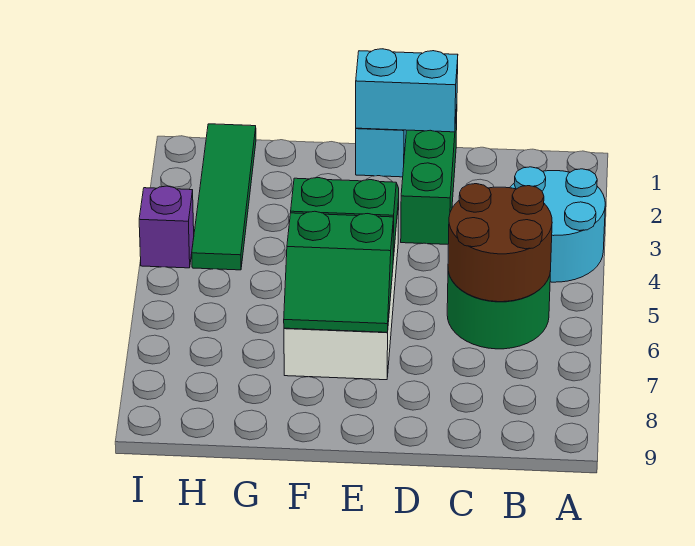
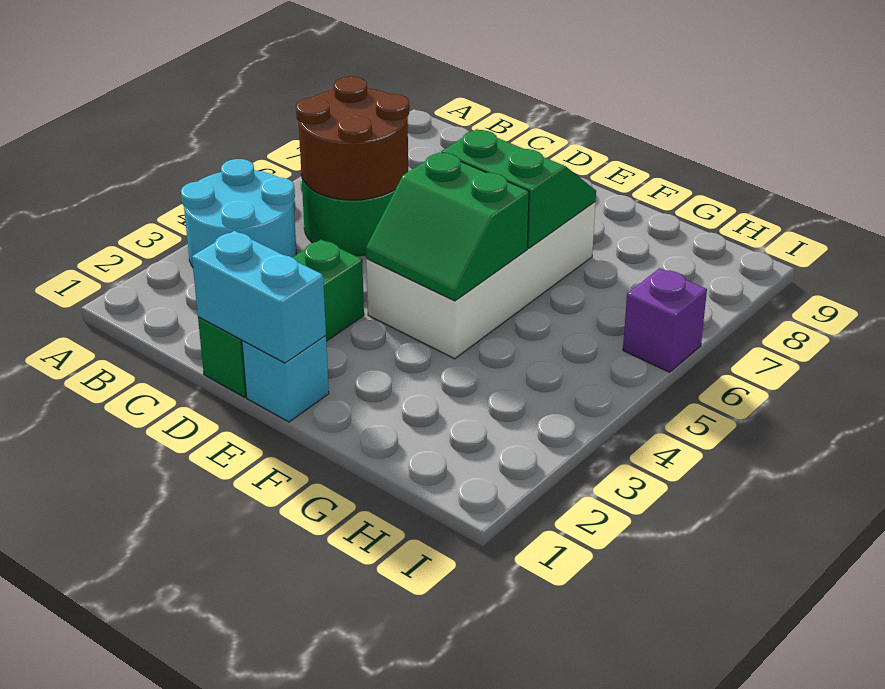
green 1x4 tile [192,124,256,270] -> none
purple 1x1 brick [139,186,194,268] -> purple 1x1 brick moved to [623,268,707,372]

